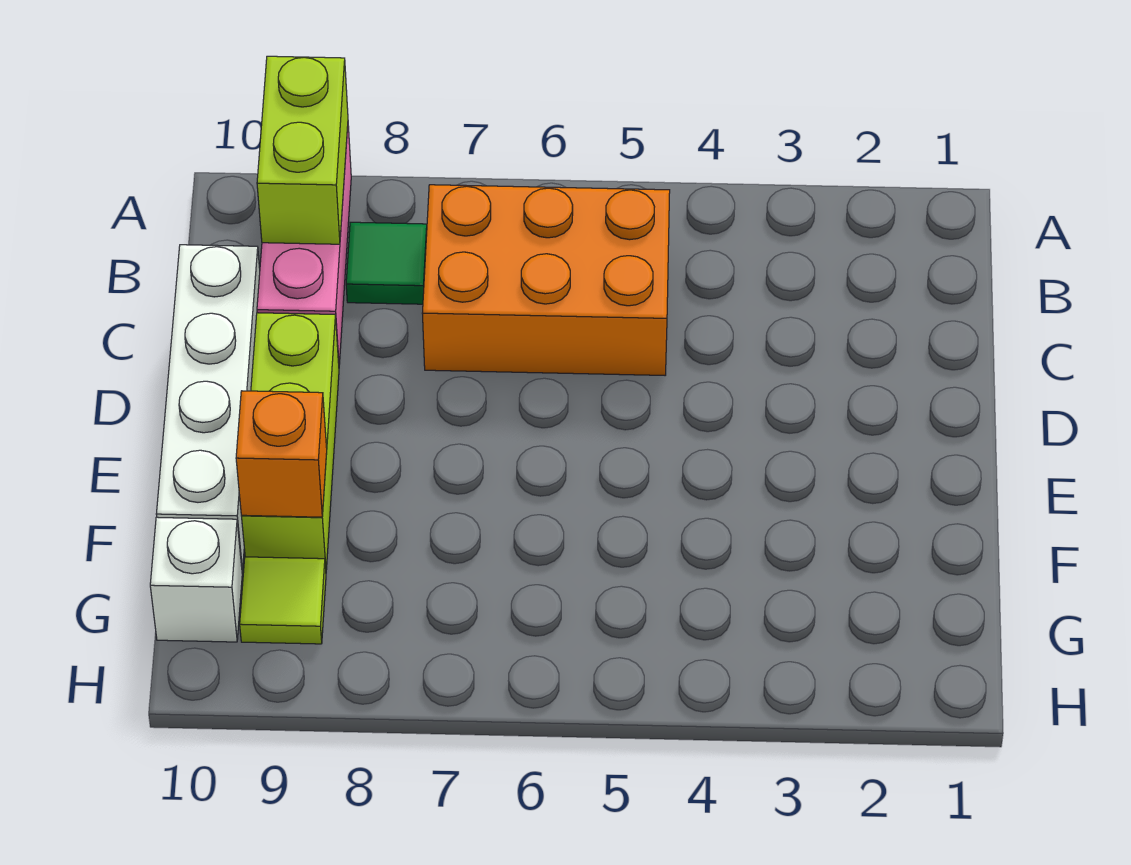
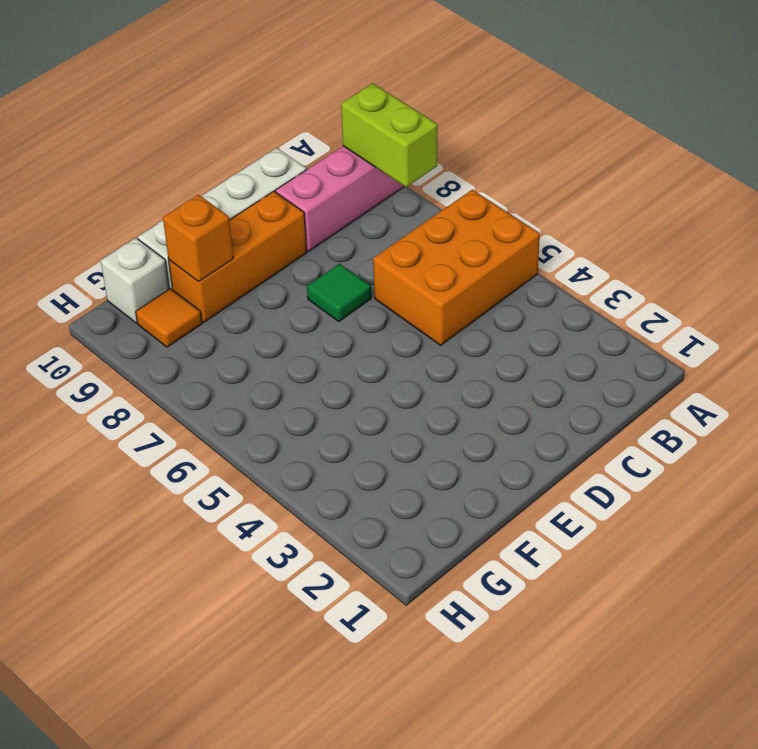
lime 1x2 brick [257,56,348,244] -> lime 1x2 brick turned to [341,83,437,187]
orange 2x3 brick [422,185,670,375] -> orange 2x3 brick turned to [373,190,540,345]
green 1x1 tile [346,222,427,304] -> green 1x1 tile moved to [307,264,371,321]
lime 1x3 brick [241,313,339,570] -> orange 1x3 brick [169,191,307,322]
lime 1x1 tile [240,557,326,644] -> orange 1x1 tile [136,289,202,347]

